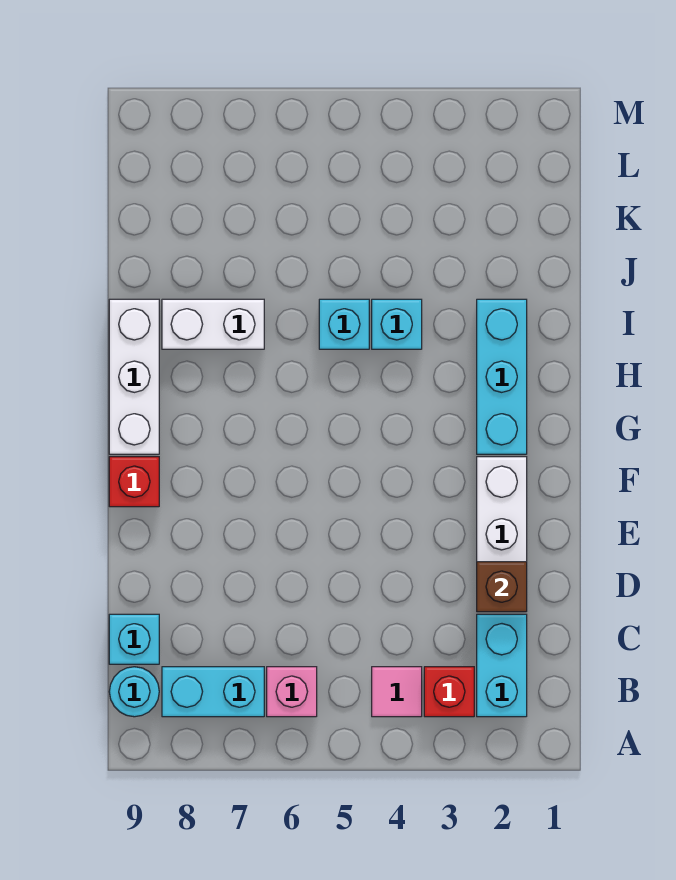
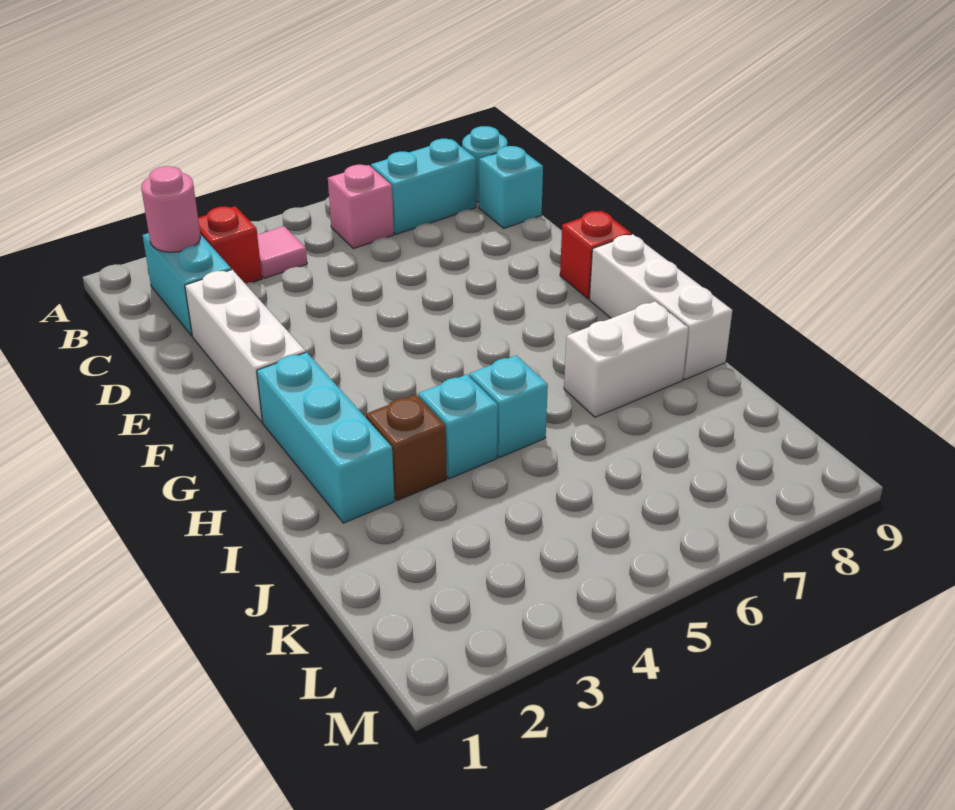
none -> pink 1x1 round brick [141,166,200,252]
brown 1x1 brick [477,562,527,612] -> brown 1x1 brick moved to [366,394,447,500]

